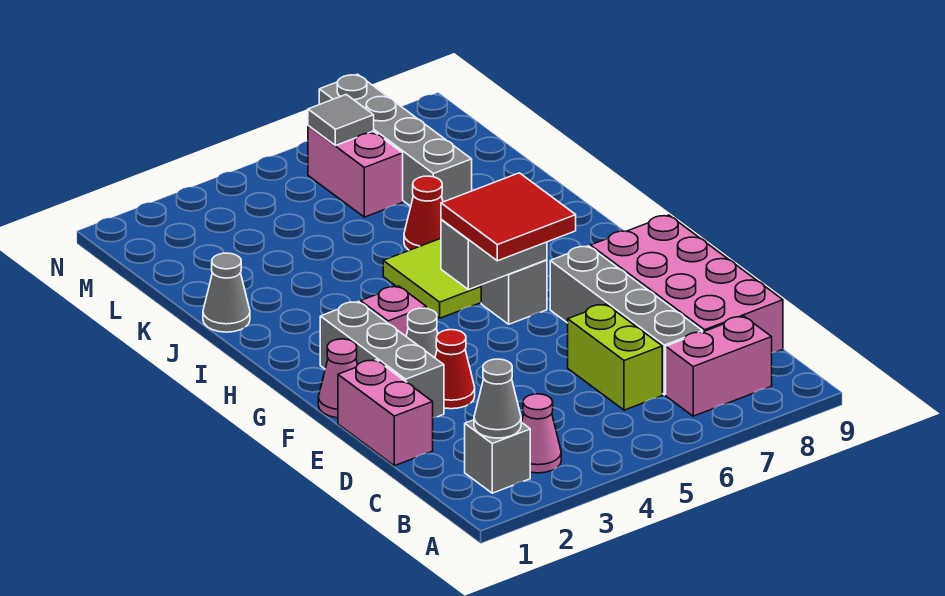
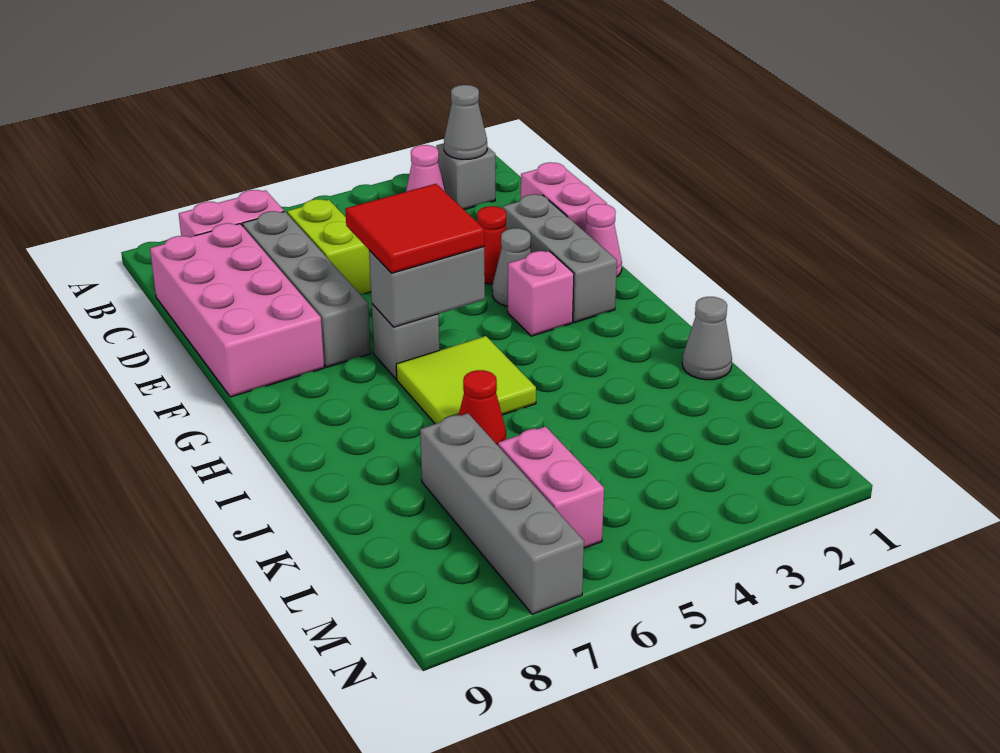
grey 1x1 tile [308,95,374,146] -> none

